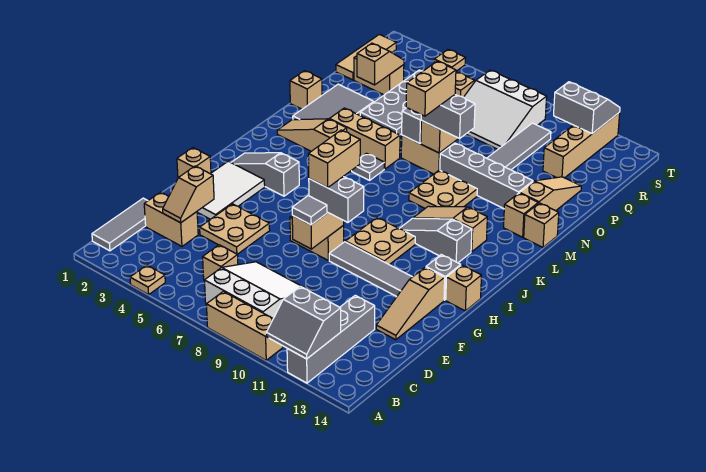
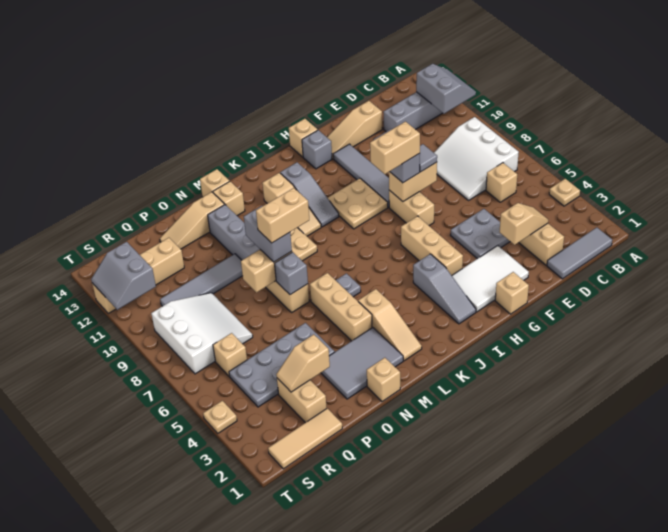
tan 1x3 brick [206,291,283,360] -> tan 1x3 brick moved to [401,216,463,275]
tan 2x2 plate [200,204,270,254] -> grey 2x2 plate [450,209,510,259]
tan 1x3 slope [376,267,445,340] -> tan 1x3 slope turned to [327,101,382,159]

